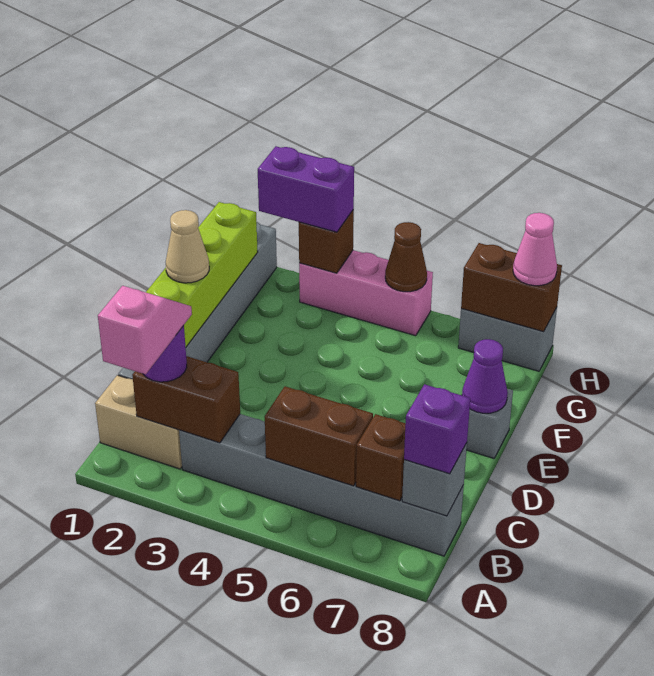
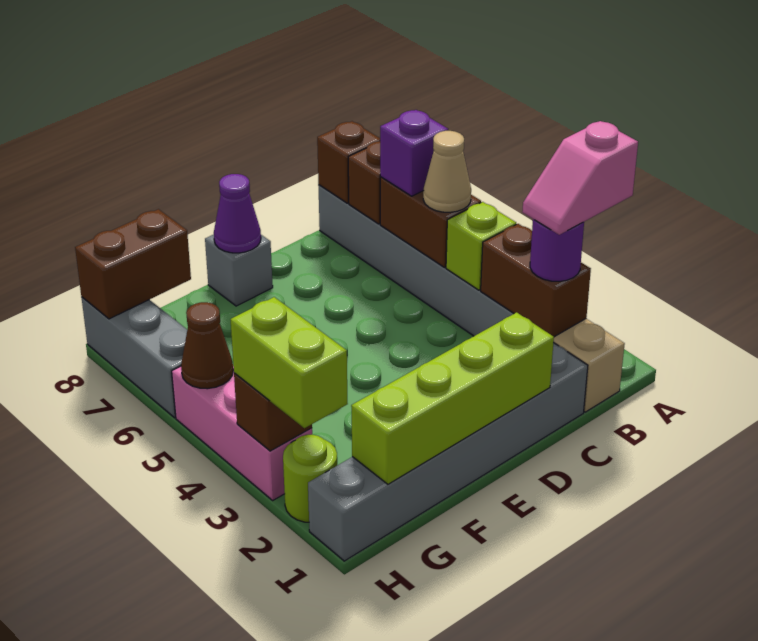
none -> lime 1x1 brick [446,202,516,290]
grey 1x1 brick [402,443,467,516] -> brown 1x1 brick [317,121,380,203]
purple 1x1 brick [404,384,470,474] -> purple 1x1 brick moved to [380,110,448,196]
tan 1x1 cone [166,210,209,283] -> tan 1x1 cone moved to [423,131,471,212]
none -> lime 1x1 round brick [283,435,337,522]
purple 1x2 brick [258,146,354,232] -> lime 1x2 brick [230,297,348,428]
grey 1x2 brick [458,308,557,371] -> grey 1x3 brick [81,297,187,418]
brown 1x2 brick [461,243,562,332] -> brown 1x2 brick turned to [75,209,191,319]
pink 1x1 cone [513,213,557,286] -> none

